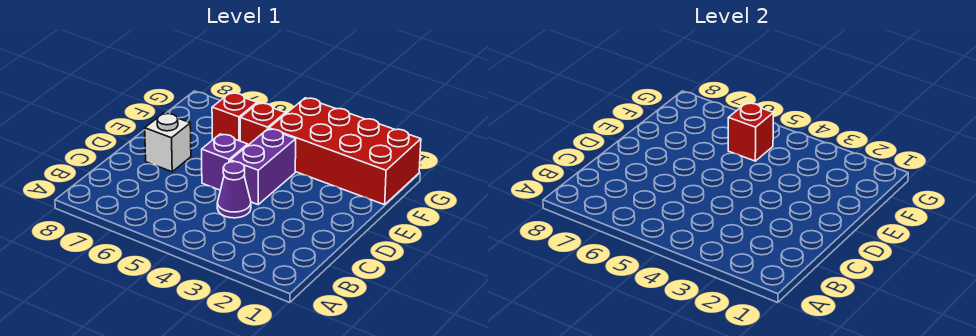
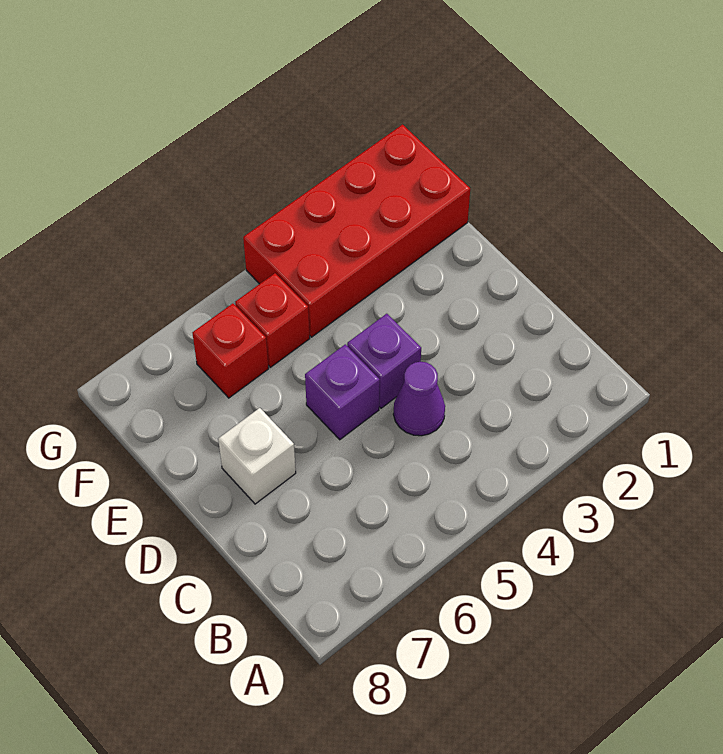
purple 1x2 brick [231,129,296,205] -> purple 1x1 brick [347,314,421,408]
red 1x1 brick [728,103,773,161] -> none

